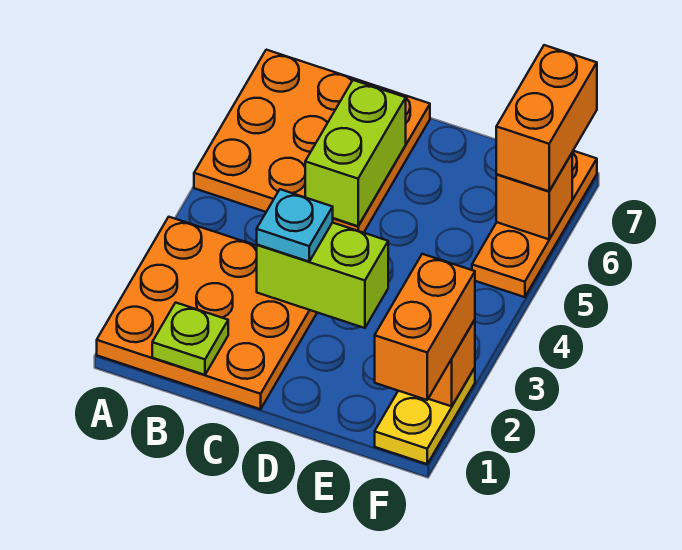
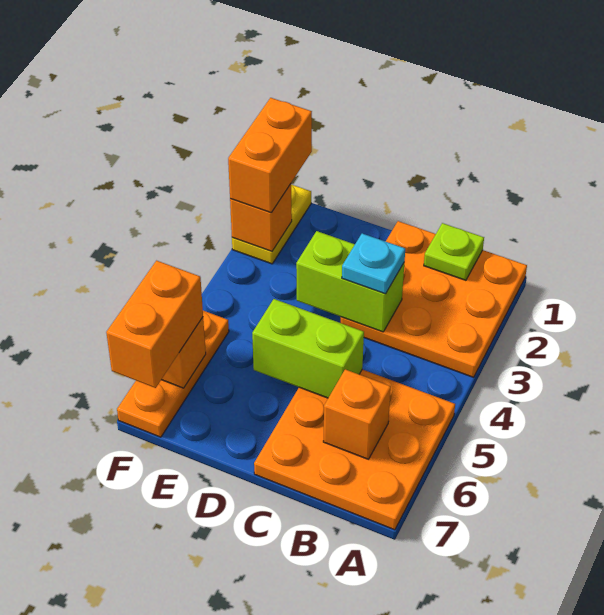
none -> orange 1x1 brick [323,369,391,459]
lime 1x2 brick [305,80,406,226] -> lime 1x2 brick turned to [252,299,364,398]

